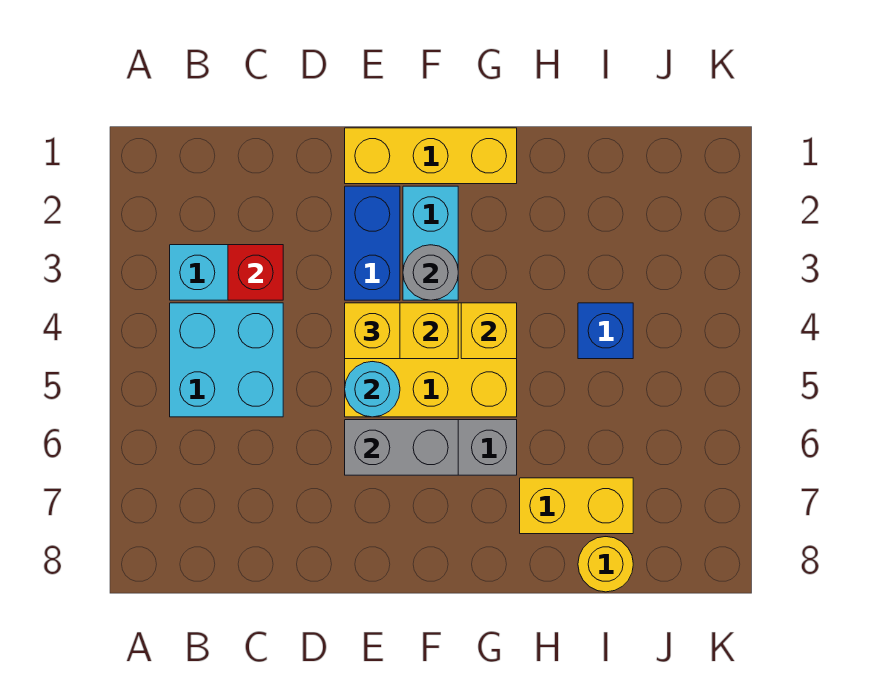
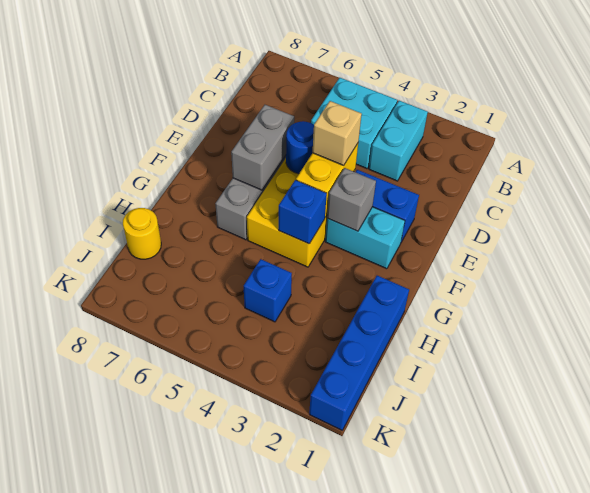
red 1x1 brick [228,245,283,300] -> none
yellow 1x3 brick [345,128,517,184] -> none
yellow 1x1 brick [345,303,400,359] -> tan 1x1 brick [313,101,362,165]
cyan 1x1 round brick [345,362,400,417] -> blue 1x1 round brick [286,121,314,174]
grey 1x1 round brick [403,245,458,300] -> grey 1x1 brick [327,168,376,231]
yellow 1x1 brick [461,303,517,359] -> blue 1x1 brick [279,180,327,244]
none -> blue 1x4 brick [309,276,409,430]
yellow 1x2 brick [520,478,633,534] -> none

